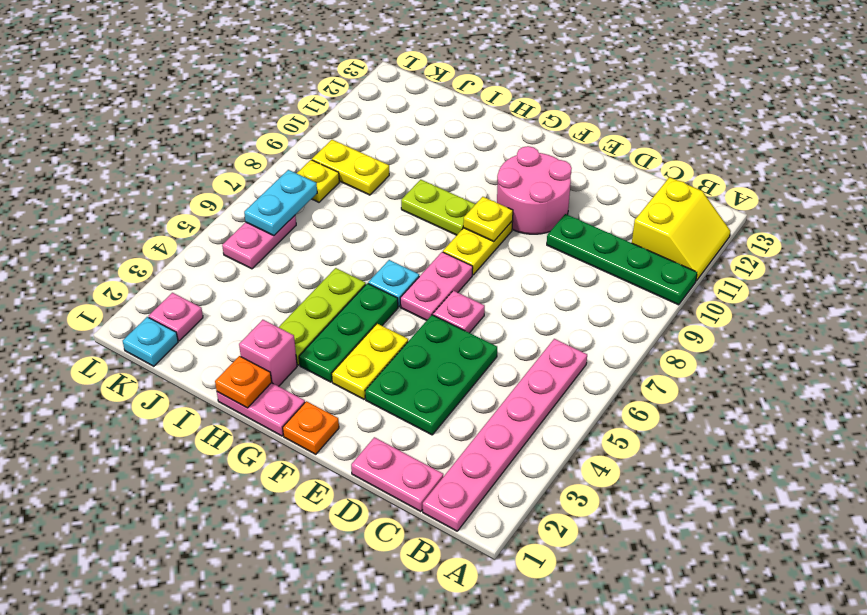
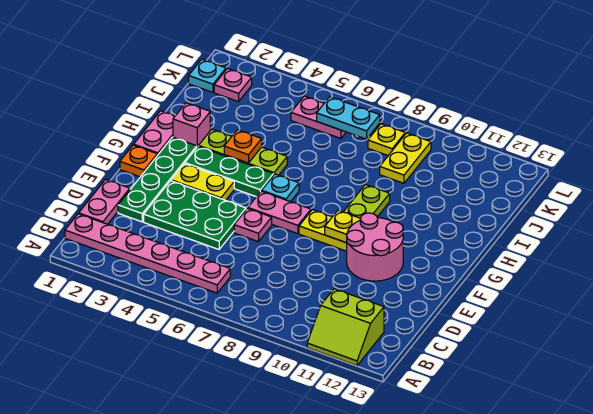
green 1x4 plate [547,214,697,305] -> green 1x4 plate moved to [118,137,197,222]
yellow 2x2 slope [632,177,730,281] -> lime 2x2 slope [307,289,384,366]
orange 1x1 plate [215,356,272,408] -> orange 1x1 plate moved to [224,130,262,163]

